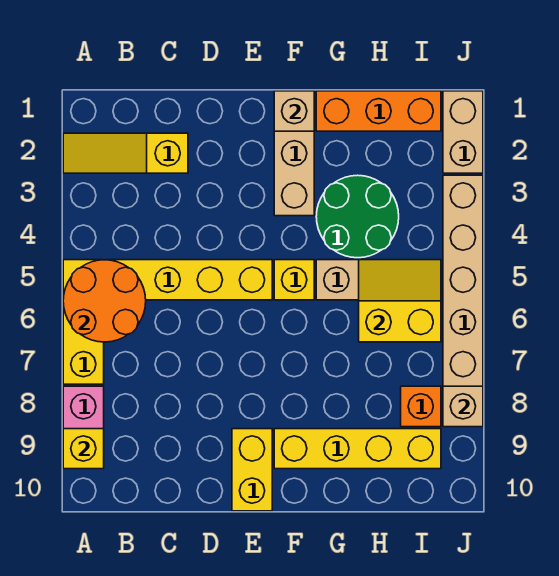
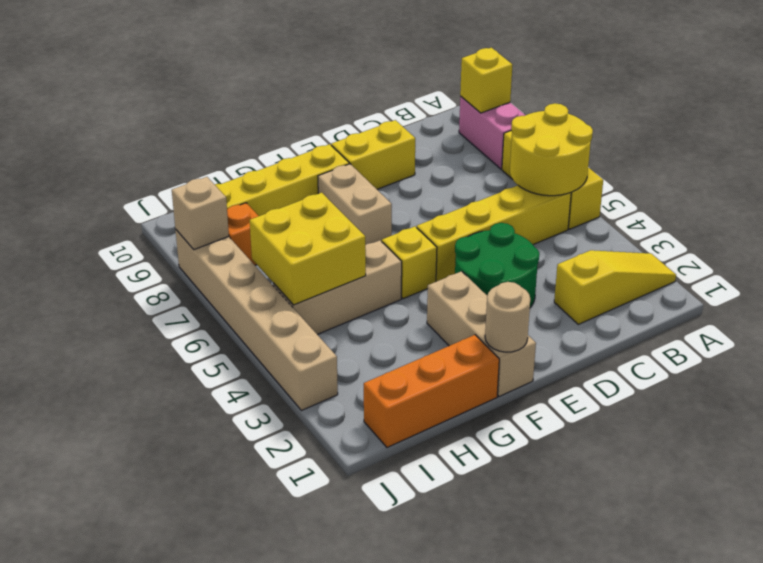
orange 2x2 round brick [63,260,146,342] -> yellow 2x2 round brick [510,103,593,196]
yellow 1x2 brick [232,429,272,511] -> yellow 1x2 brick turned to [331,120,415,189]
tan 1x1 brick [274,91,314,131] -> tan 1x1 round brick [485,282,530,352]
green 2x2 round brick [316,175,399,258] -> green 2x2 round brick moved to [455,223,539,308]
yellow 2x2 slope [359,260,441,342] -> yellow 2x2 brick [250,193,366,305]
tan 1x2 brick [443,91,483,173] -> tan 1x2 brick moved to [318,164,392,245]

